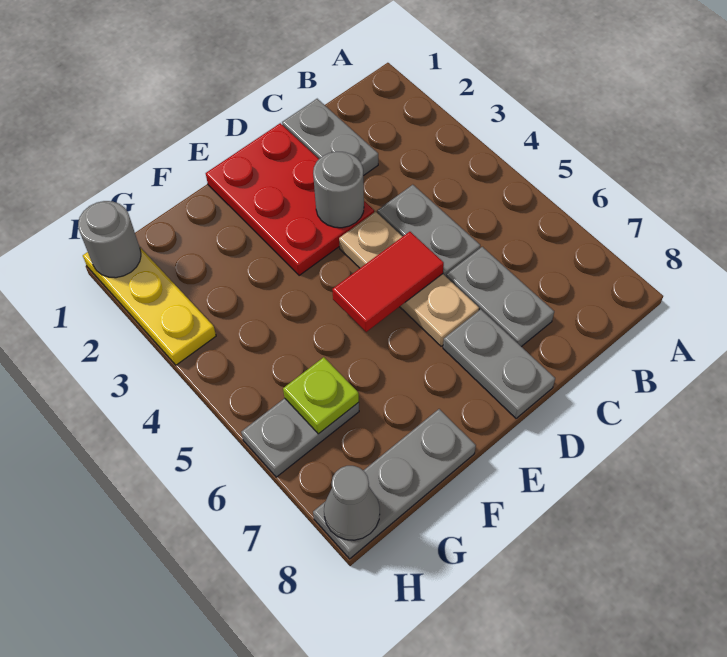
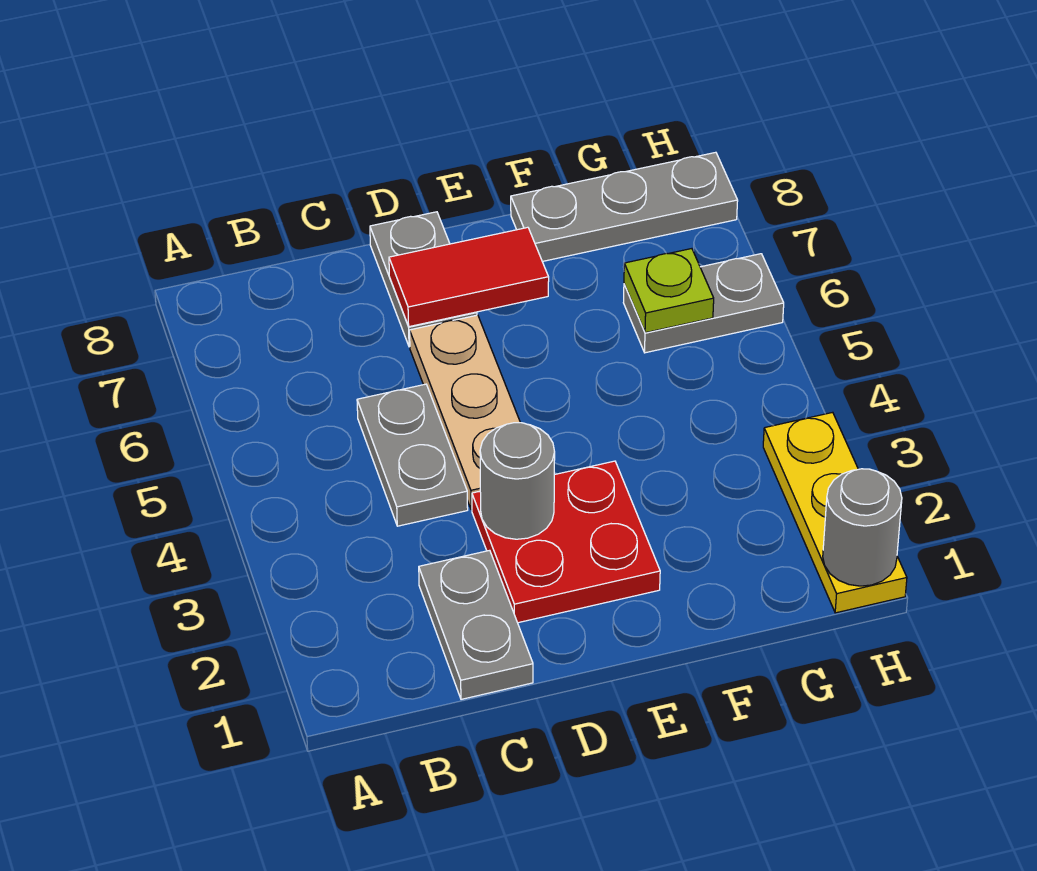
grey 1x2 plate [446,247,554,347] -> none
red 2x3 plate [206,123,374,275] -> red 2x2 plate [472,461,660,623]
red 1x2 tile [332,232,444,332] -> red 1x2 tile moved to [389,227,549,327]
grey 1x1 cone [324,466,380,540] -> none

